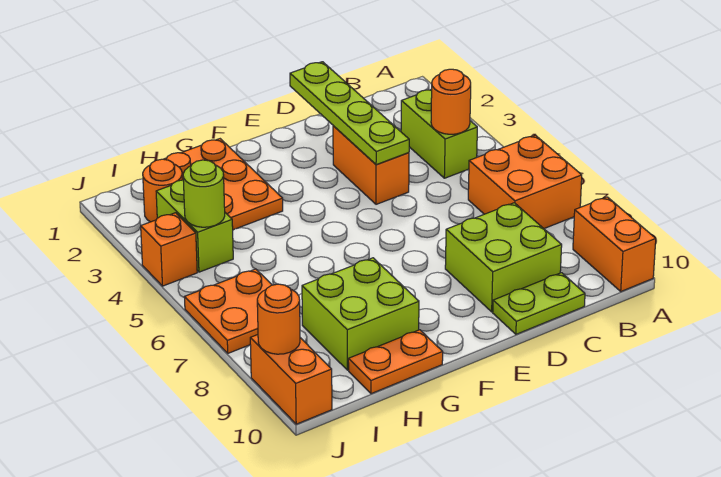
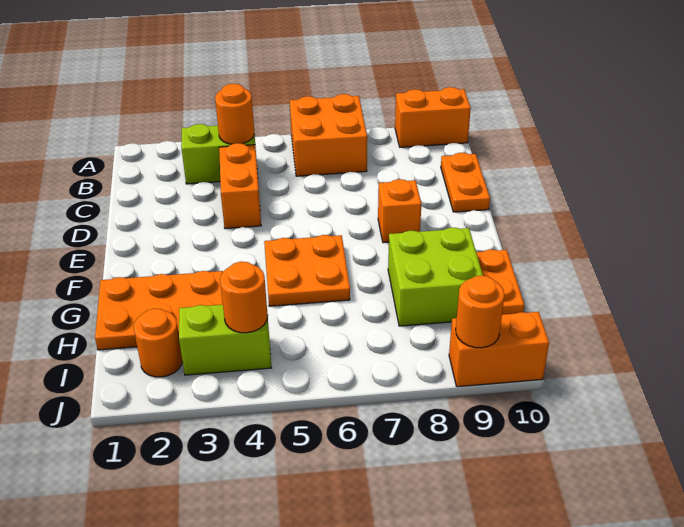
lime 2x2 brick [445,203,562,312] -> none
lime 1x2 plate [493,273,585,334] -> orange 1x2 plate [441,153,490,212]
lime 1x4 plate [290,62,409,165] -> none
orange 1x2 brick [333,126,409,204] -> orange 1x2 brick turned to [219,143,261,229]
lime 1x1 round brick [183,160,225,227] -> orange 1x1 round brick [220,262,268,333]
orange 2x2 plate [185,269,272,353] -> orange 2x2 plate moved to [264,235,350,306]
orange 1x1 brick [141,213,197,286] -> orange 1x1 brick moved to [378,179,421,243]

